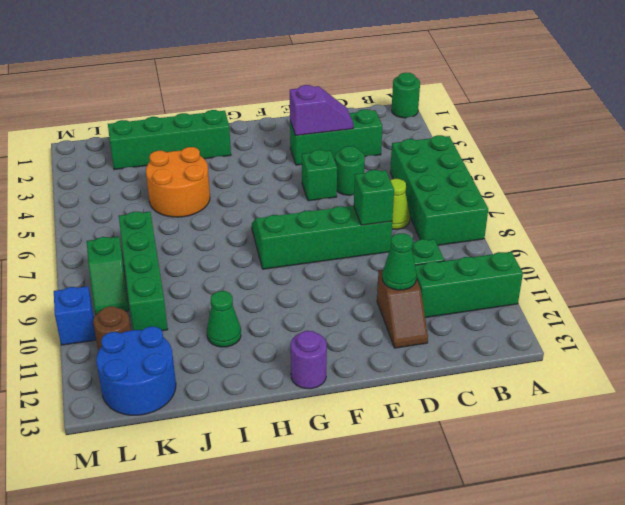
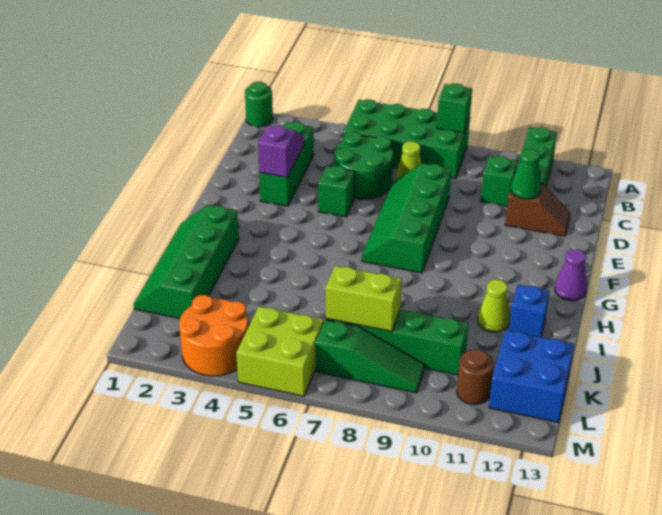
green 1x1 round brick [335,146,365,195] -> green 2x2 round brick [334,132,393,199]
green 1x1 brick [353,170,394,225] -> green 1x1 brick moved to [437,84,472,133]
purple 1x1 round brick [291,331,327,389] -> purple 1x1 cone [555,249,587,301]
orange 2x2 round brick [146,147,210,217] -> orange 2x2 round brick moved to [179,295,248,376]
green 1x1 cone [207,291,241,347] -> lime 1x1 cone [478,280,510,332]
none -> lime 1x2 brick [326,266,402,331]
blue 2x2 round brick [96,326,176,415] -> blue 2x2 brick [489,330,574,423]
none -> lime 2x2 brick [236,307,324,396]
green 1x2 slope [87,237,129,315] -> green 1x3 slope [316,320,425,393]
blue 1x1 brick [54,286,96,345] -> blue 1x1 brick moved to [509,285,550,337]

